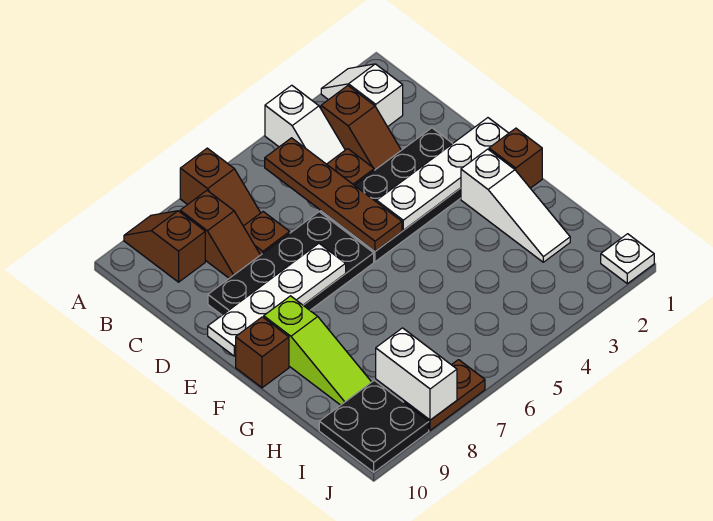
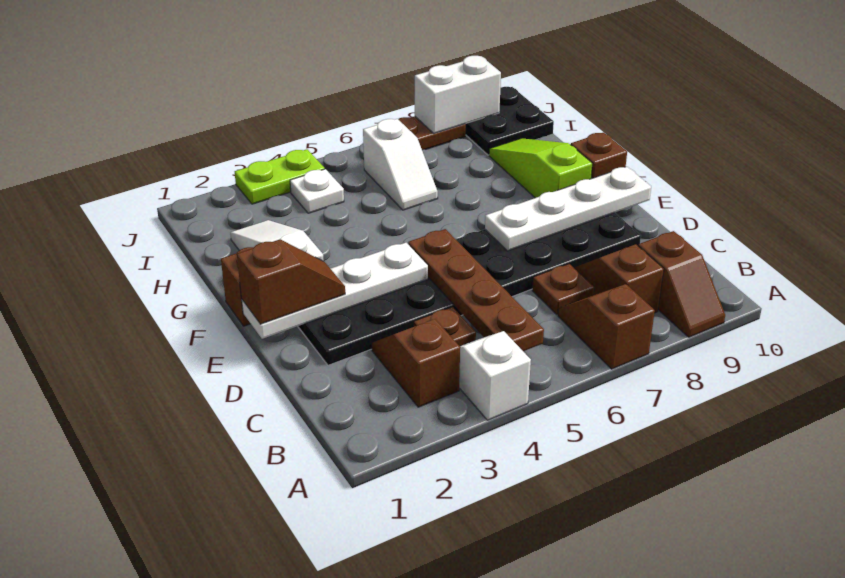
white 1x2 slope [321,64,403,127] -> white 1x2 slope moved to [363,119,438,210]
none -> brown 1x2 slope [237,239,345,324]
white 1x2 brick [376,328,457,420] -> white 1x2 brick turned to [415,56,501,133]
white 1x1 plate [601,234,654,284] -> white 1x1 plate moved to [290,169,344,213]
none -> lime 1x2 plate [235,149,325,204]

